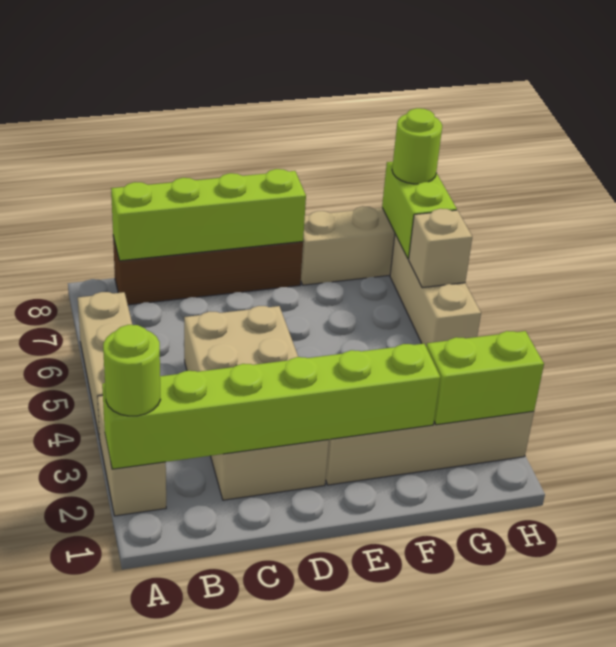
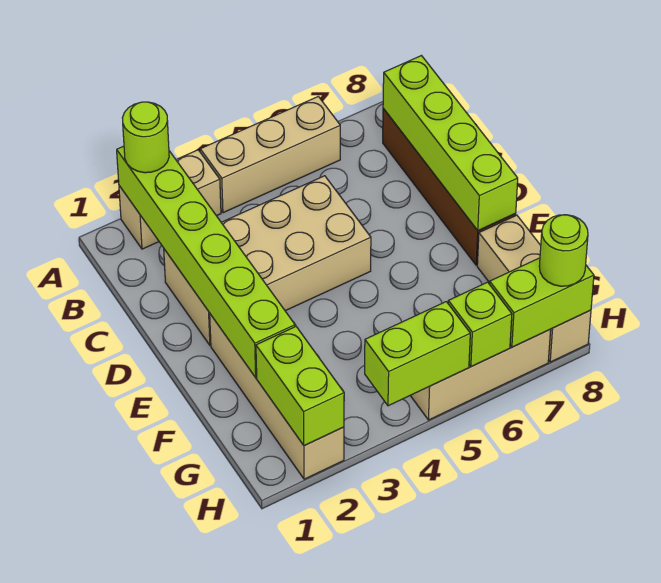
none -> lime 1x2 brick [365,302,470,406]
tan 1x1 brick [409,209,472,288] -> lime 1x1 brick [448,282,512,367]

